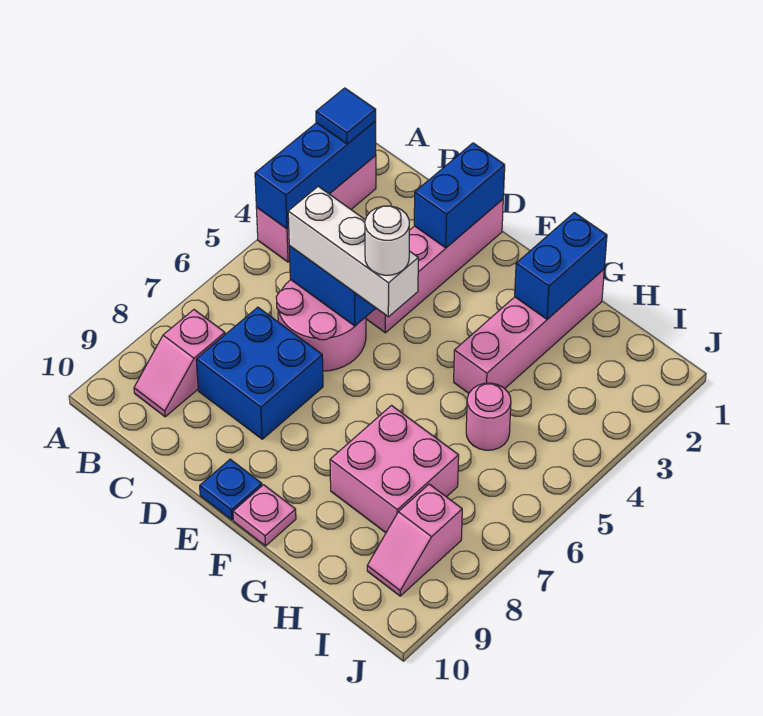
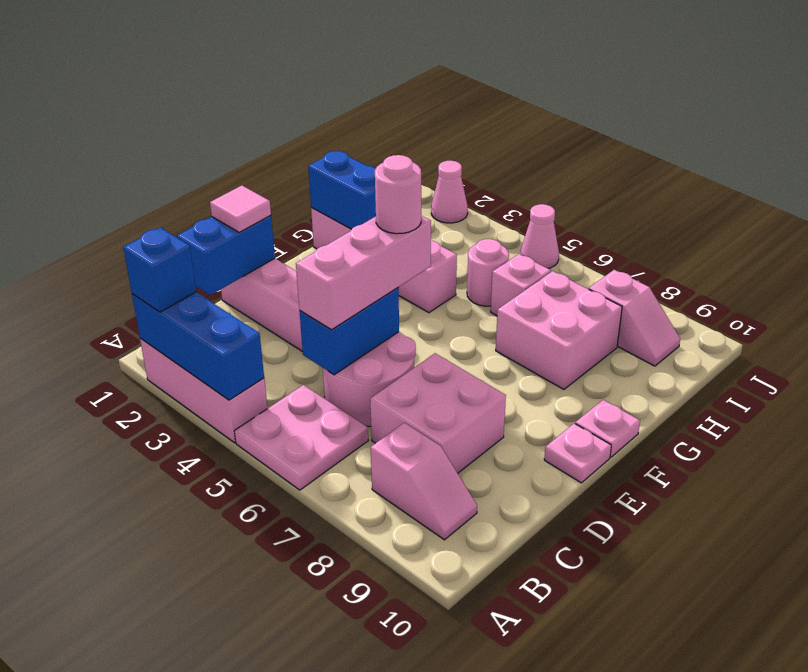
blue 1x1 tile [316,88,376,144] -> blue 1x1 brick [123,228,196,312]
none -> pink 2x2 plate [234,385,368,490]
white 1x3 brick [288,186,418,317] -> pink 1x3 brick [296,216,431,330]
blue 2x2 brick [196,307,323,439] -> pink 2x2 brick [370,353,506,473]
blue 1x2 brick [414,143,505,248] -> blue 1x2 brick turned to [177,215,275,295]
none -> pink 1x1 tile [210,186,271,232]
white 1x1 round brick [365,206,409,275] -> pink 1x1 round brick [375,155,421,234]
blue 1x1 plate [200,459,262,520] -> pink 1x1 plate [544,423,611,483]
none -> pink 1x1 brick [491,254,551,316]
none -> pink 1x1 cone [431,161,468,223]
none -> pink 1x1 cone [520,204,559,269]

